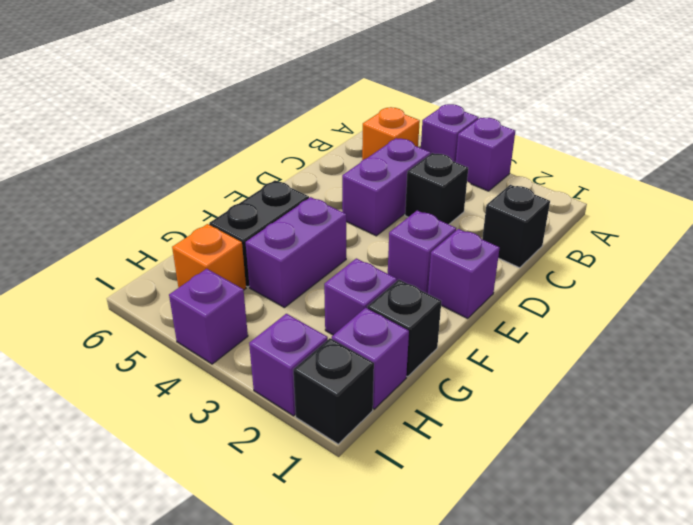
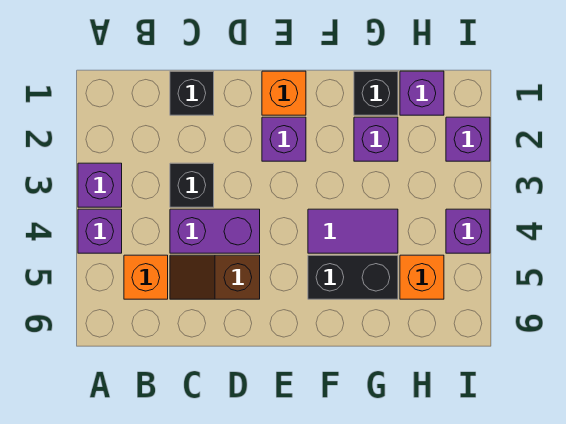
none -> brown 1x2 slope [170,255,260,299]
purple 1x1 brick [428,229,500,318] -> orange 1x1 brick [262,71,306,115]
purple 1x2 brick [246,197,346,308] -> purple 1x2 tile [308,209,398,253]
black 1x1 brick [293,338,374,444] -> none

